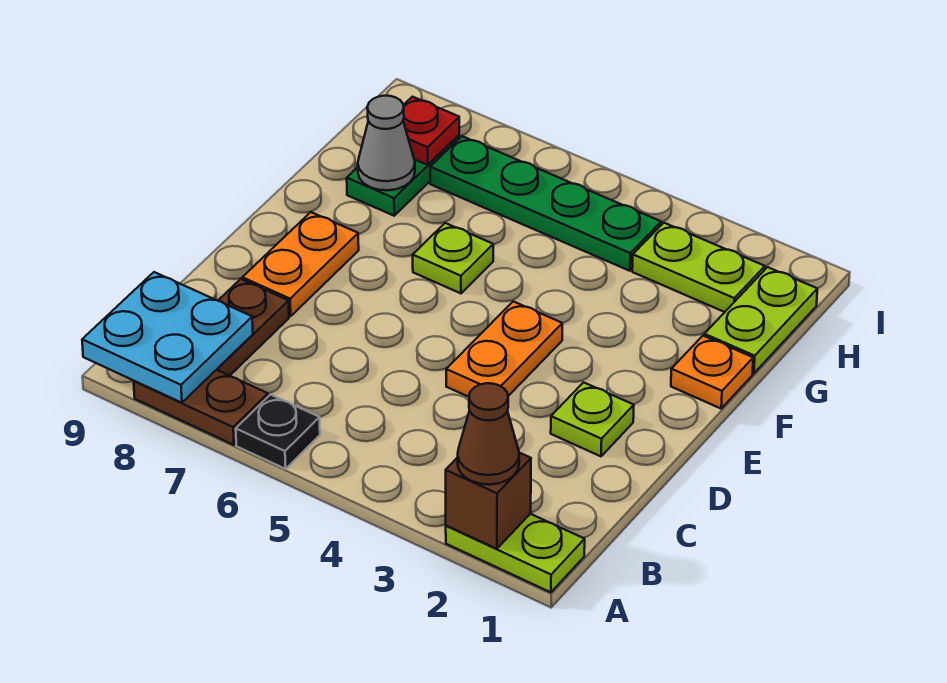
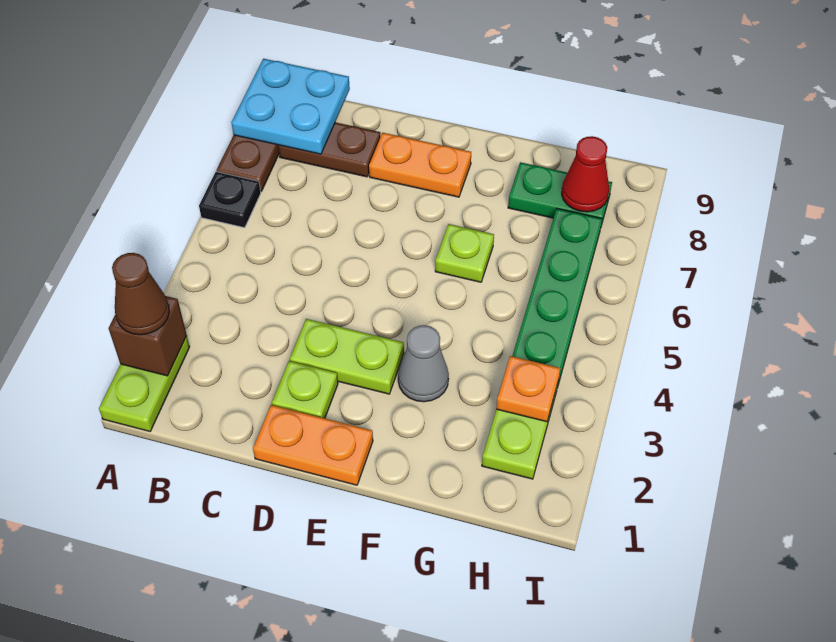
orange 1x2 plate [446,301,562,397] -> orange 1x2 plate moved to [253,405,373,485]
orange 1x1 plate [671,336,753,408] -> orange 1x1 plate moved to [496,356,560,422]
lime 1x2 plate [704,267,817,373] -> lime 1x2 plate moved to [290,319,404,394]
grey 1x1 cone [358,96,415,190] -> grey 1x1 cone moved to [398,325,449,402]
red 1x1 plate [403,97,459,165] -> red 1x1 cone [562,136,609,212]

